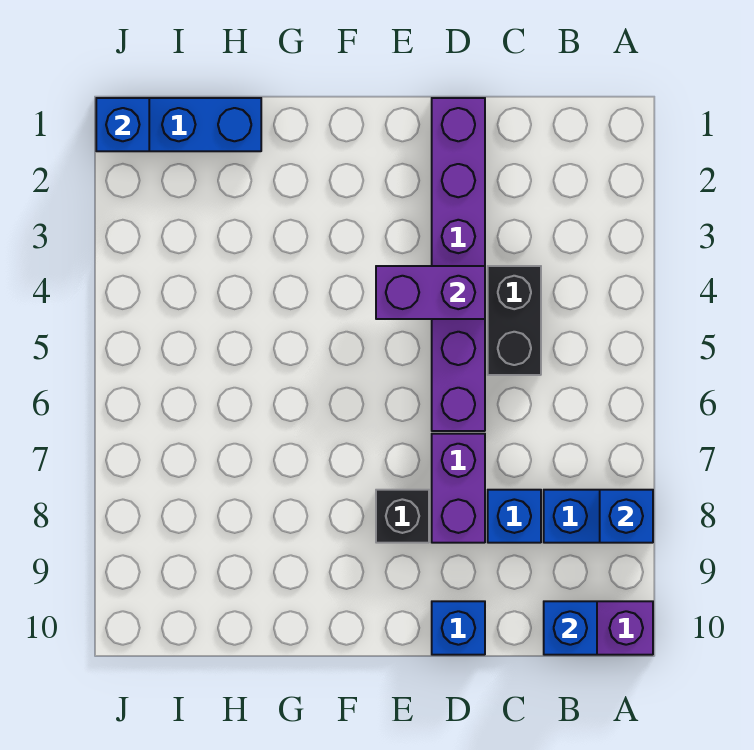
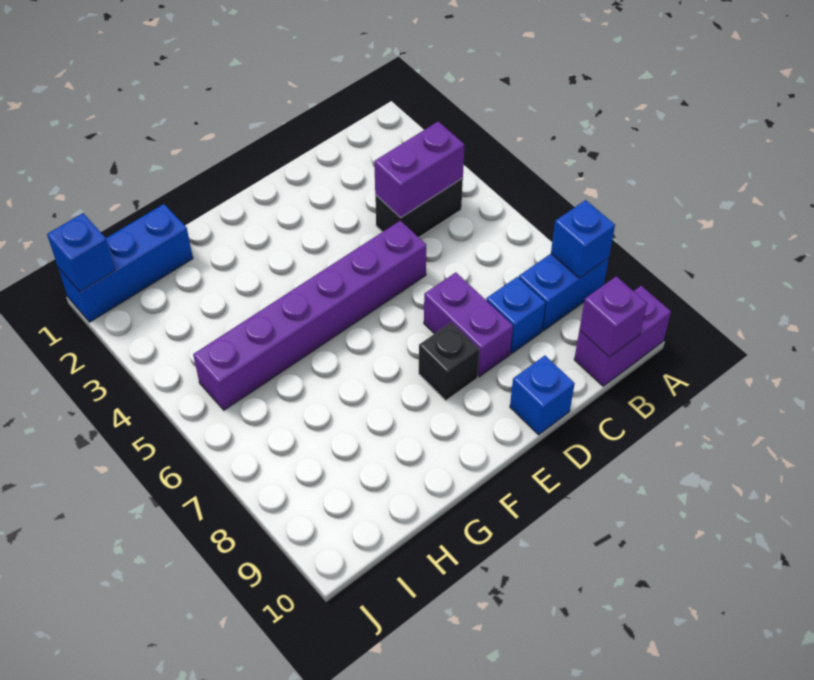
blue 1x1 brick [544,601,597,655] -> purple 1x1 brick [579,276,647,357]
black 1x2 brick [488,266,541,375] -> black 1x2 brick turned to [375,178,463,237]
purple 1x6 brick [432,98,485,431] -> purple 1x6 brick turned to [193,220,426,410]
purple 1x2 brick [376,266,485,319] -> purple 1x2 brick moved to [374,122,465,218]

